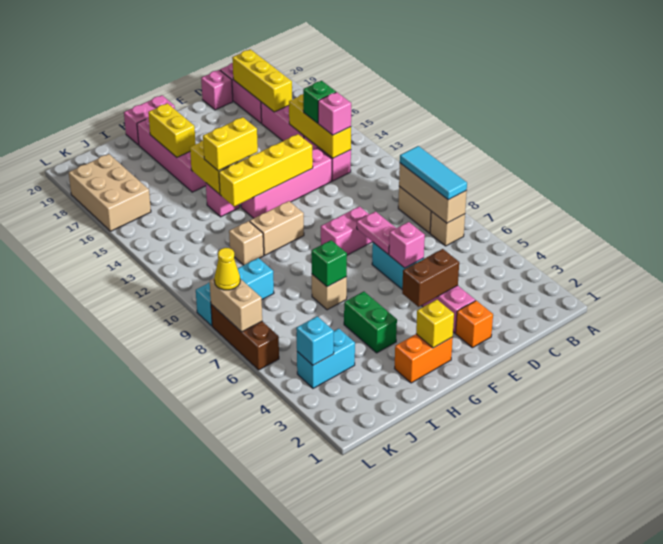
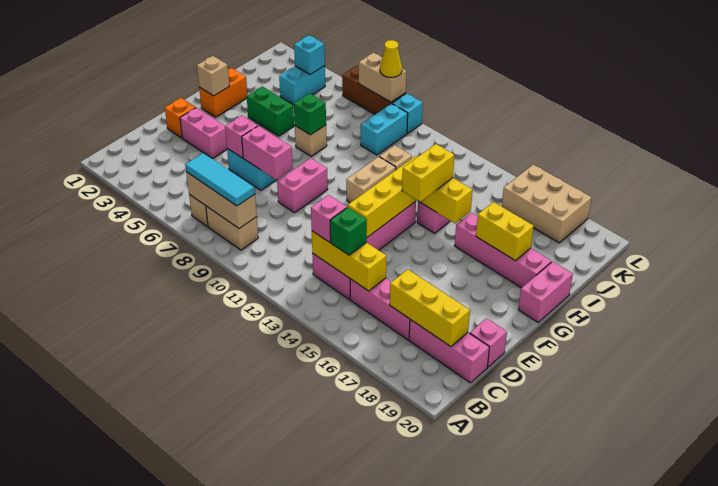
brown 1x2 brick [402,249,459,307] -> none
pink 1x2 plate [357,212,396,254] -> pink 1x2 brick [242,126,293,180]
yellow 1x1 brick [416,300,454,348] -> tan 1x1 brick [197,56,229,96]

